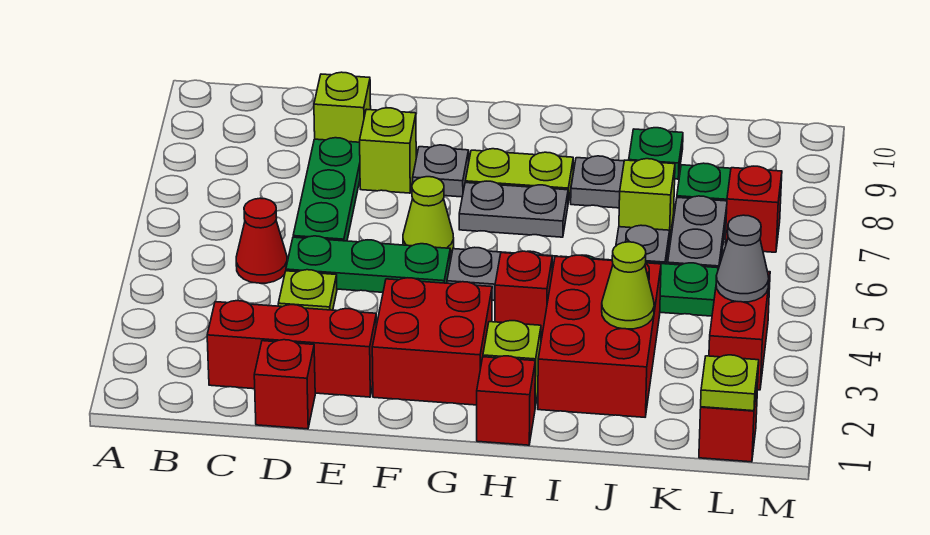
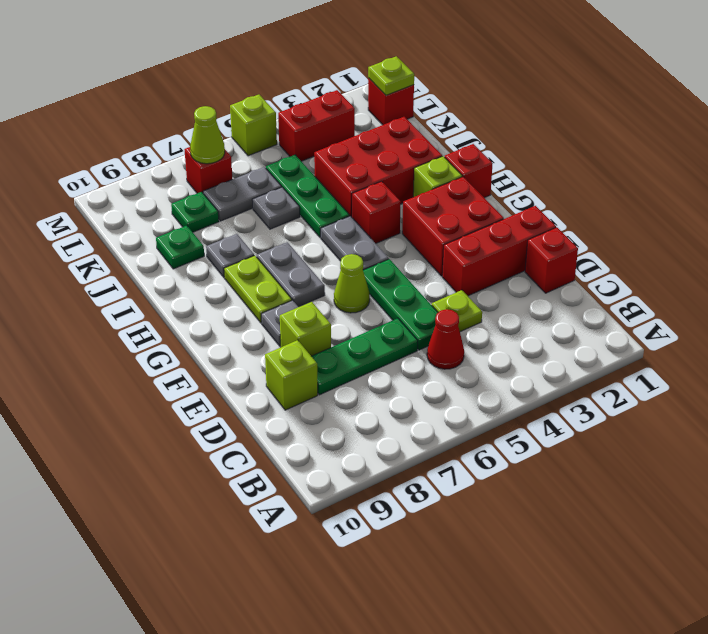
red 1x3 brick [207,301,376,397] -> red 1x3 brick turned to [442,206,556,296]
lime 1x1 cone [602,242,654,329] -> lime 1x1 cone moved to [190,106,225,164]
lime 1x1 brick [619,159,675,243] -> lime 1x1 brick moved to [230,95,277,156]
grey 1x1 cone [716,215,769,302] -> none

